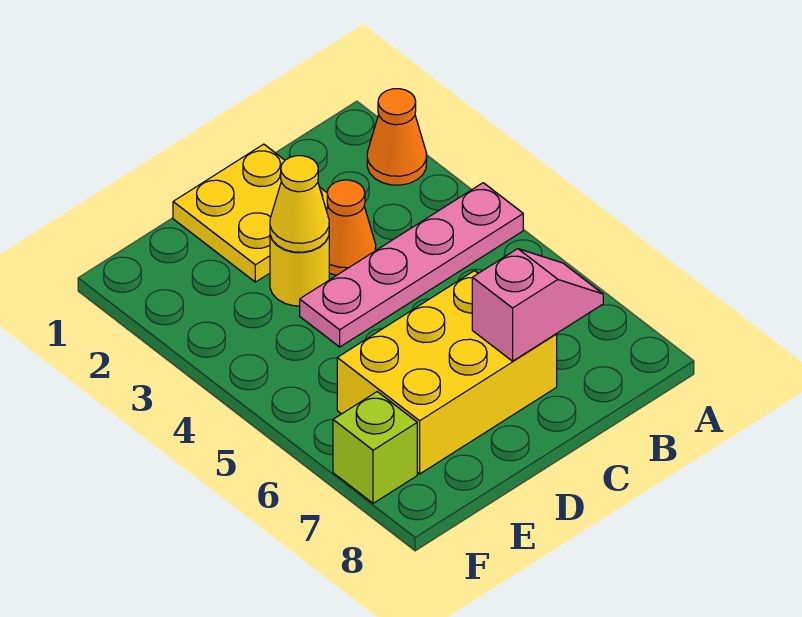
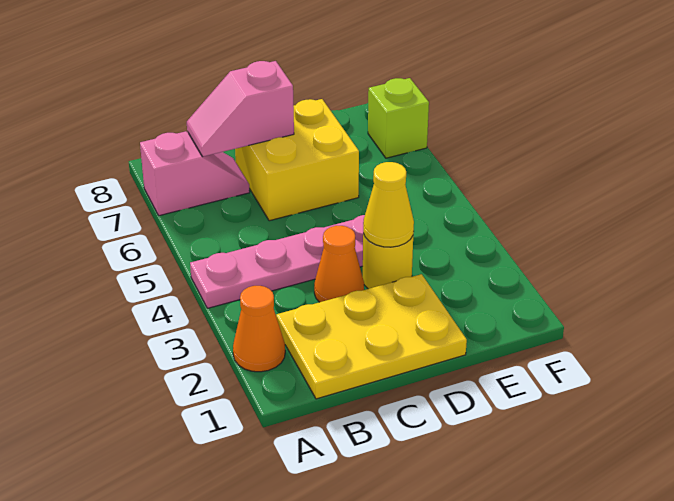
none -> pink 1x2 slope [140,131,250,216]
yellow 2x2 plate [173,144,328,282] -> yellow 2x3 plate [276,274,467,399]
yellow 2x3 brick [337,271,557,474] -> yellow 2x2 brick [235,99,359,221]

